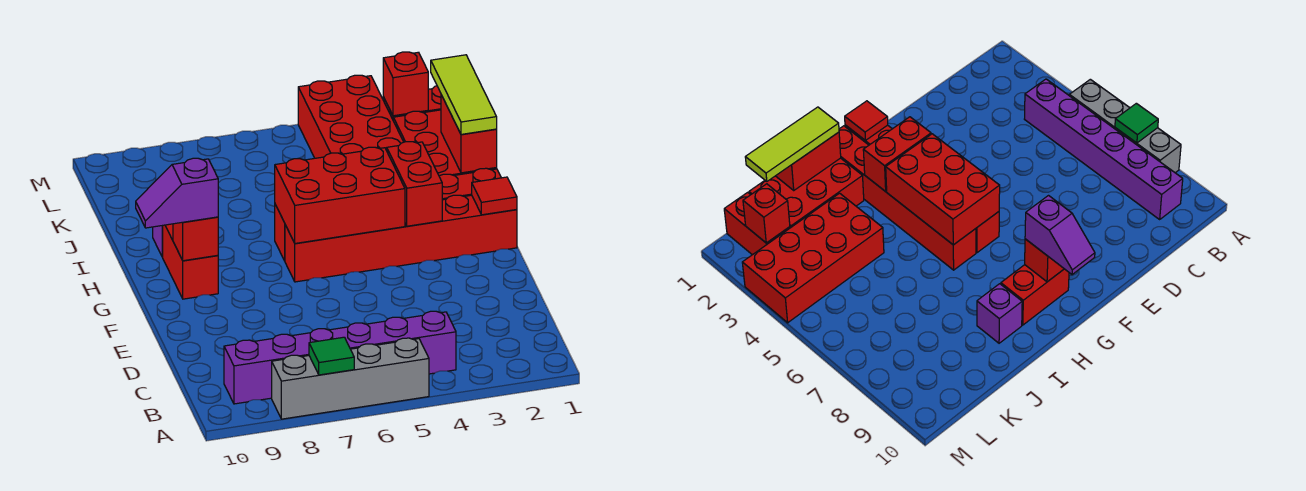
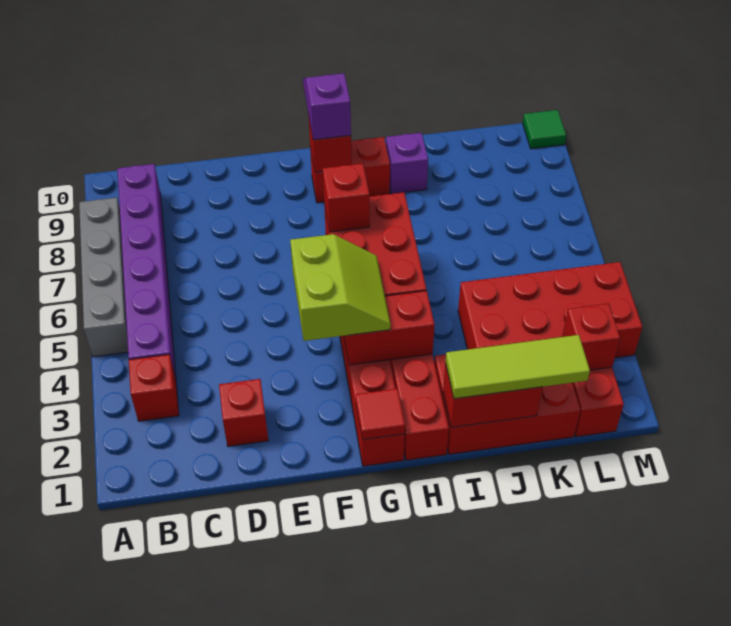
green 1x1 tile [309,337,354,375] -> green 1x1 tile moved to [523,110,566,149]
none -> red 1x1 brick [129,354,179,421]
none -> red 1x1 brick [219,379,268,446]
none -> lime 2x2 slope [290,234,391,341]
none -> red 1x1 brick [322,163,370,232]

